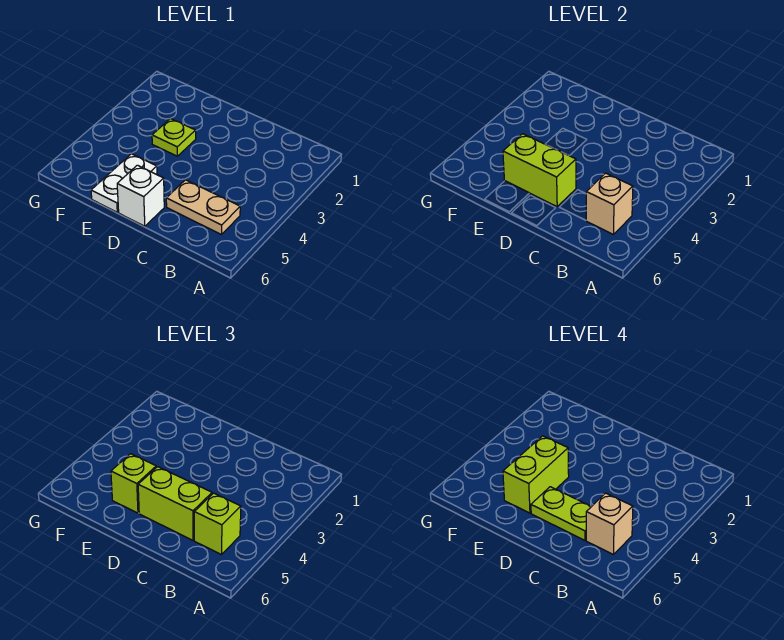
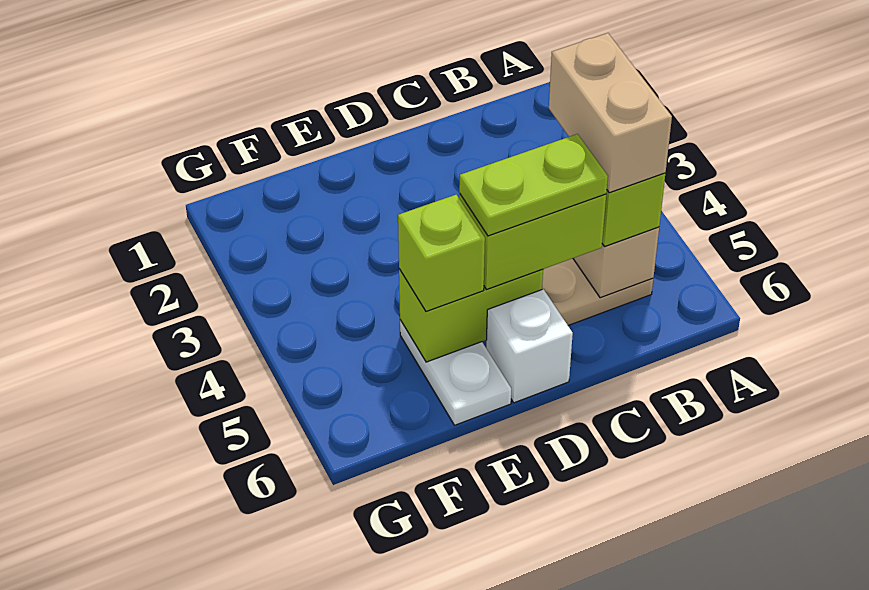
tan 1x1 brick [586,493,633,555] -> tan 1x2 brick [549,33,672,193]
lime 1x1 plate [152,119,196,156] -> none
lime 1x2 brick [503,436,569,513] -> none

